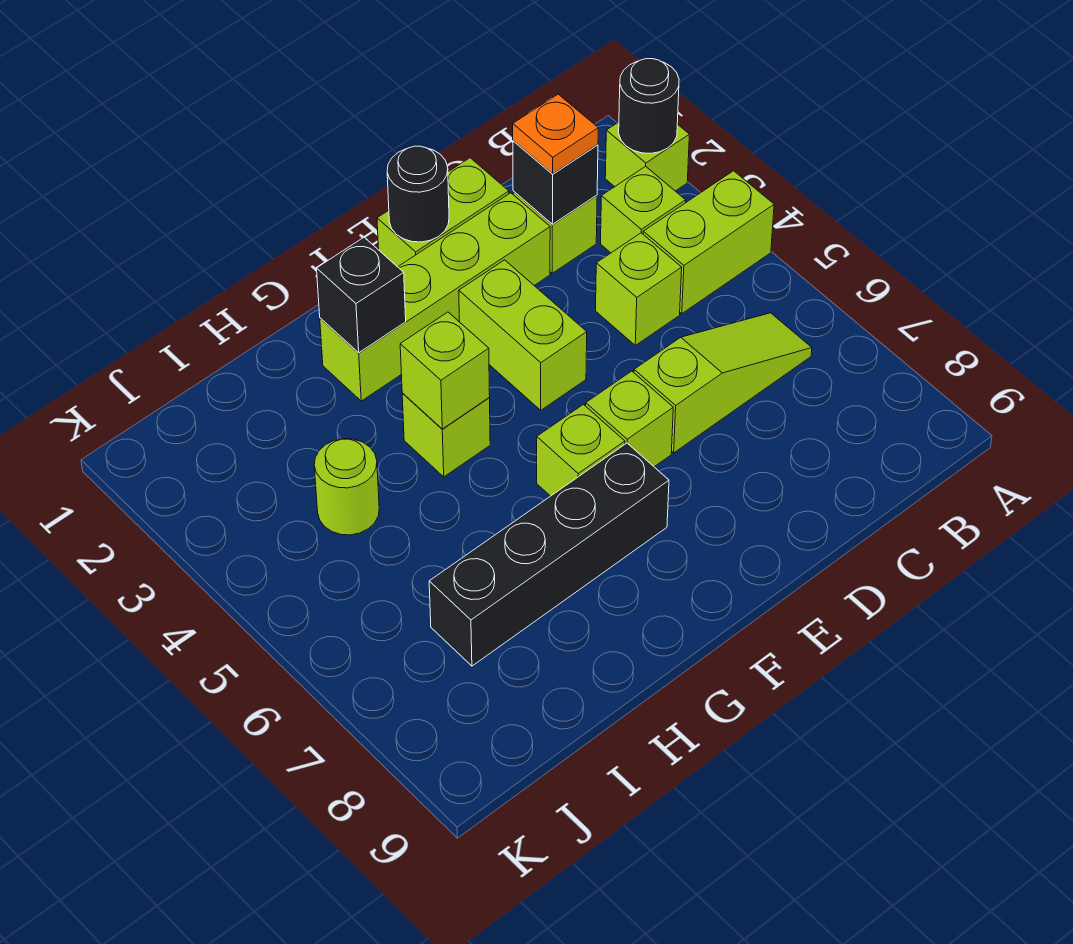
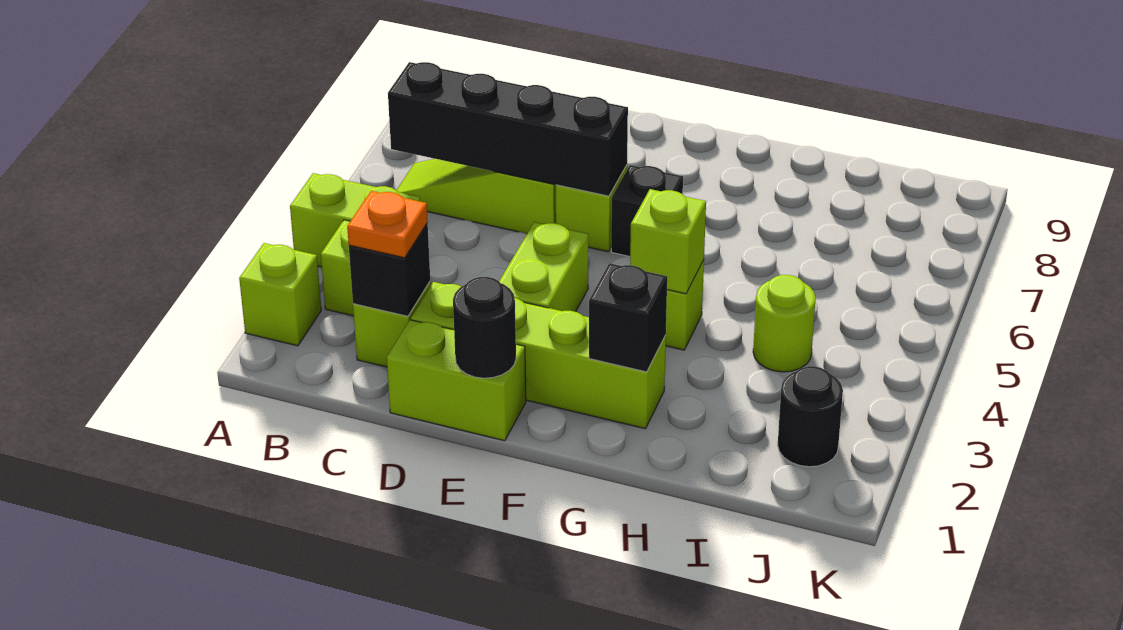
black 1x1 round brick [619,59,679,153] -> black 1x1 round brick moved to [778,366,843,467]
lime 1x1 brick [596,233,682,345] -> none
lime 1x1 brick [537,405,625,496] -> black 1x1 brick [611,165,683,257]
black 1x4 brick [429,443,669,666] -> black 1x4 brick moved to [388,62,628,196]

